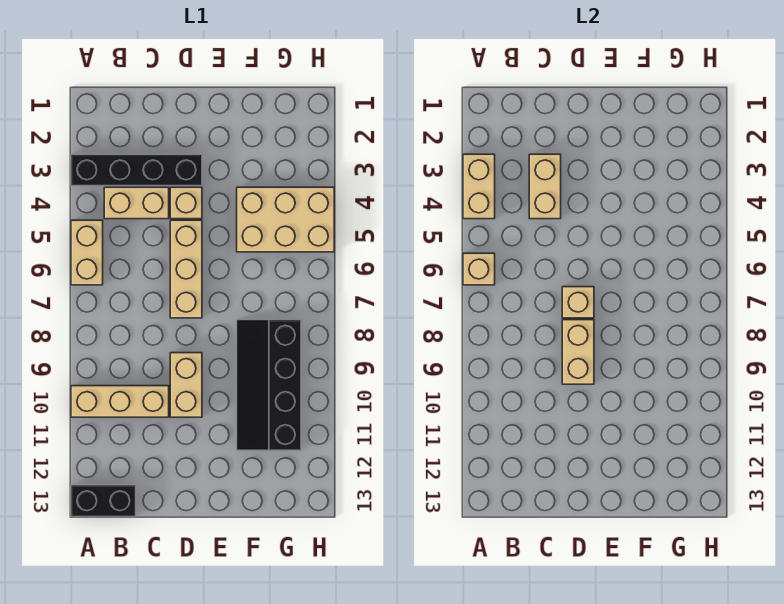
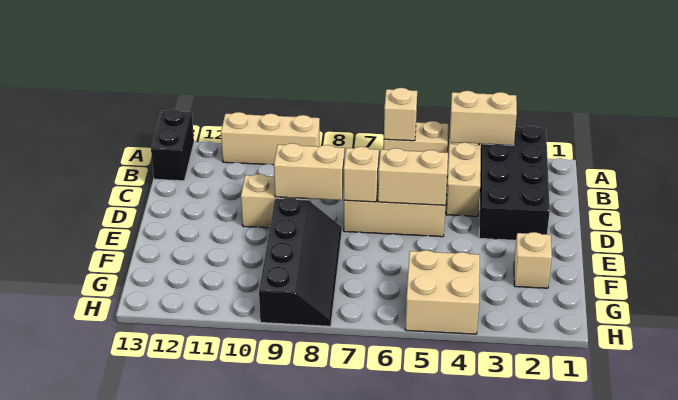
black 1x4 brick [71,154,202,186] -> black 2x4 brick [479,126,550,240]
tan 1x3 brick [71,386,169,417] -> tan 1x3 brick turned to [221,112,320,165]
tan 1x2 brick [529,154,561,219] -> tan 1x2 brick moved to [378,148,448,205]
tan 1x1 brick [170,187,202,219] -> tan 1x1 brick moved to [514,232,552,288]
tan 2x3 brick [237,187,334,252] -> tan 2x2 brick [405,250,480,334]
black 2x4 slope [237,320,301,450] -> black 2x4 slope turned to [259,197,342,326]

